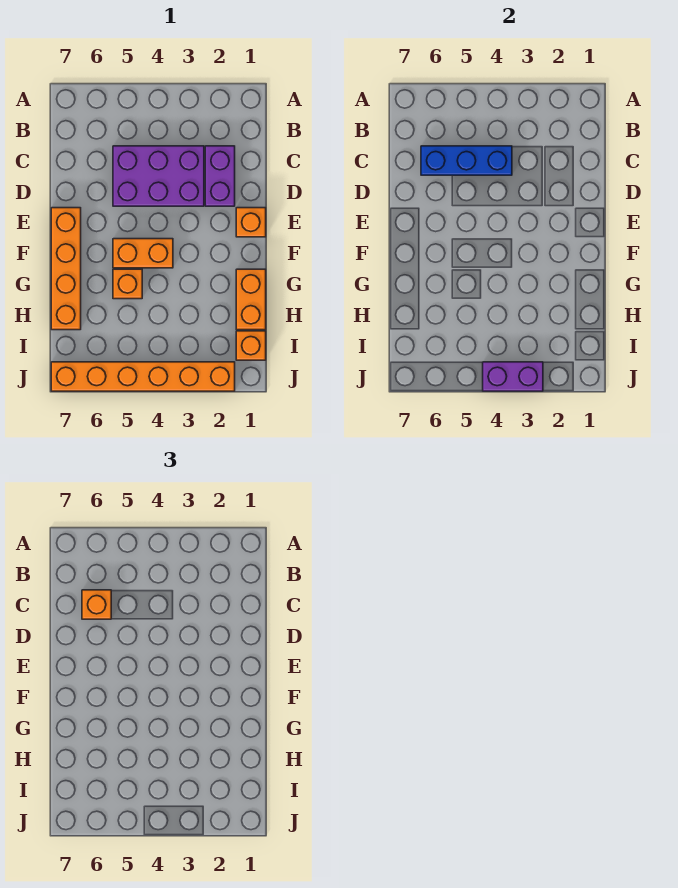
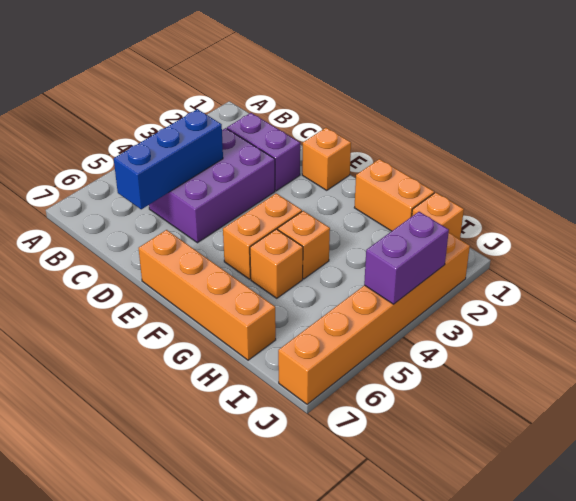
orange 1x1 brick [82,590,111,619] -> orange 1x1 brick moved to [278,211,330,279]

